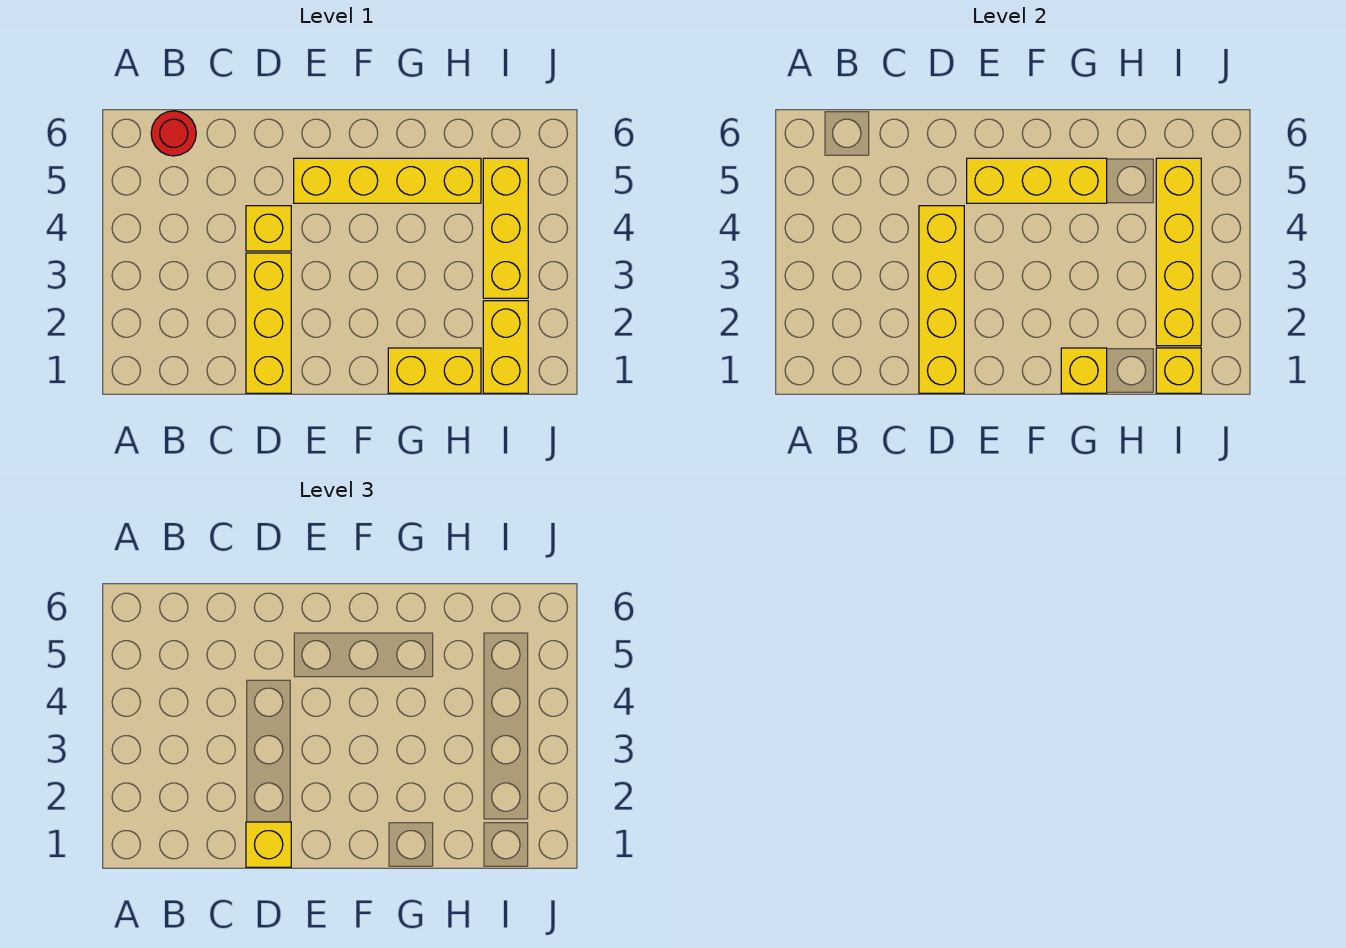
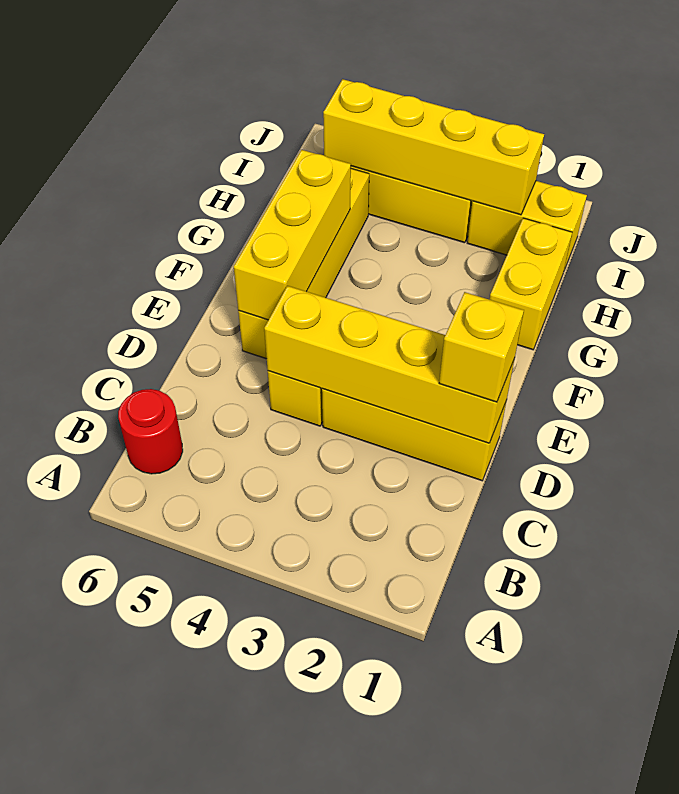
yellow 1x1 brick [1061,348,1107,393] -> none
yellow 1x1 brick [1156,348,1201,393] -> none

